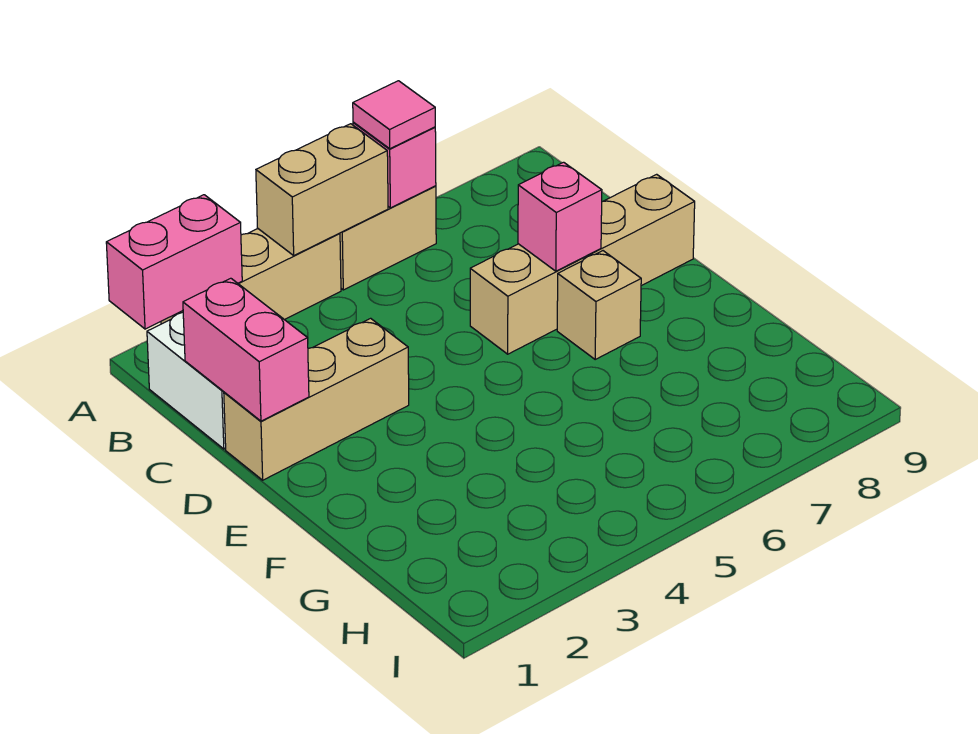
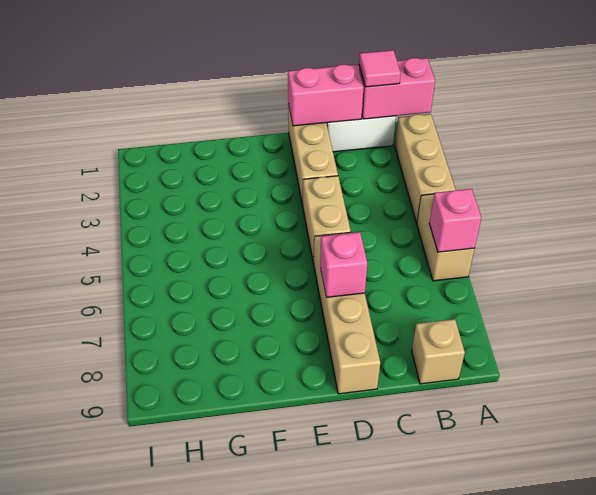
pink 1x2 brick [106,195,242,329] -> pink 1x2 brick turned to [359,58,435,119]
tan 1x2 brick [256,124,388,255] -> tan 1x2 brick moved to [303,176,351,263]
pink 1x1 tile [353,81,435,149] -> pink 1x1 tile moved to [359,50,401,87]
tan 1x1 brick [557,251,641,359] -> tan 1x1 brick moved to [412,319,465,384]

